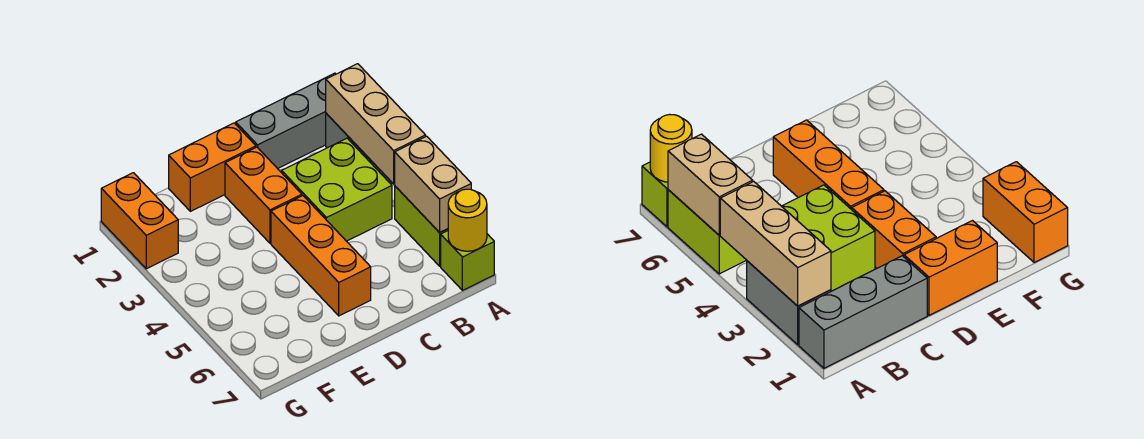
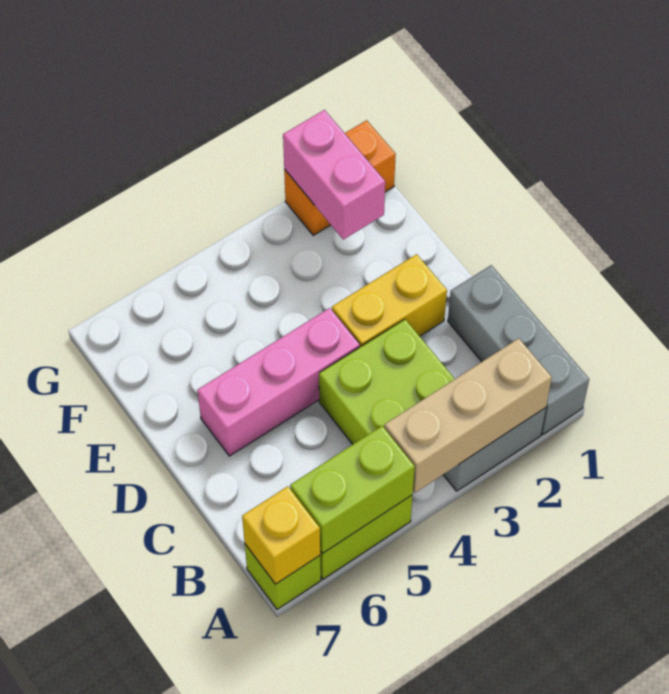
tan 1x2 brick [395,136,471,233] -> lime 1x2 brick [290,426,415,553]
yellow 1x1 round brick [448,189,487,251] -> yellow 1x1 brick [242,486,320,584]
orange 1x2 brick [169,123,256,211] -> none
orange 1x2 brick [225,147,302,243] -> yellow 1x2 brick [332,254,447,347]
orange 1x3 brick [271,196,371,316] -> pink 1x3 brick [197,308,360,456]
none -> pink 1x2 brick [283,110,385,239]

